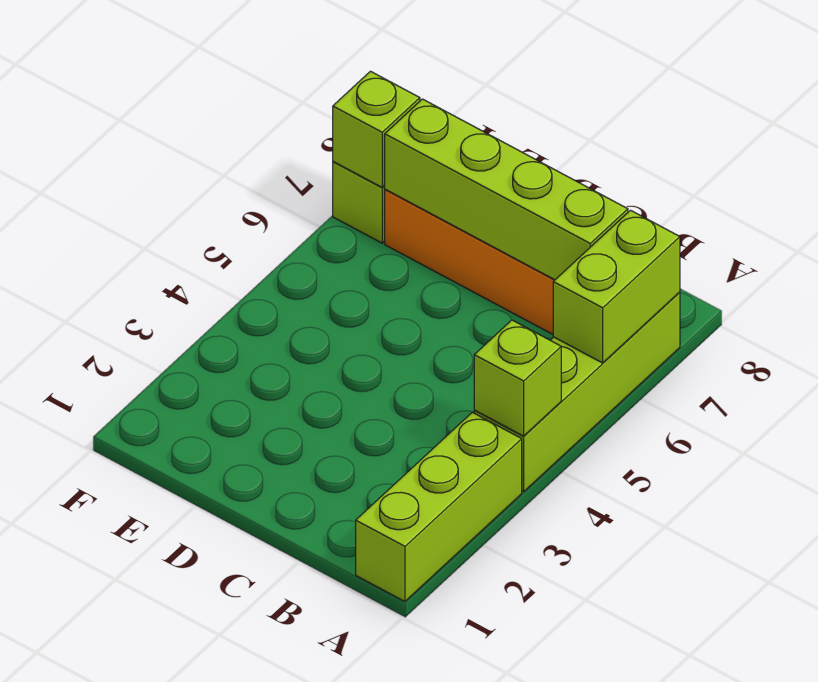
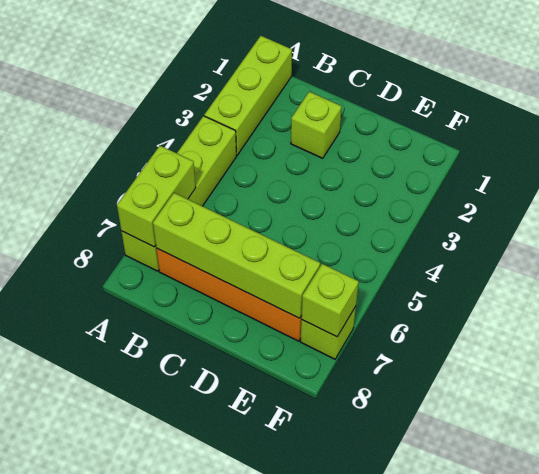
lime 1x1 brick [474,320,561,436] -> lime 1x1 brick moved to [291,92,342,158]

